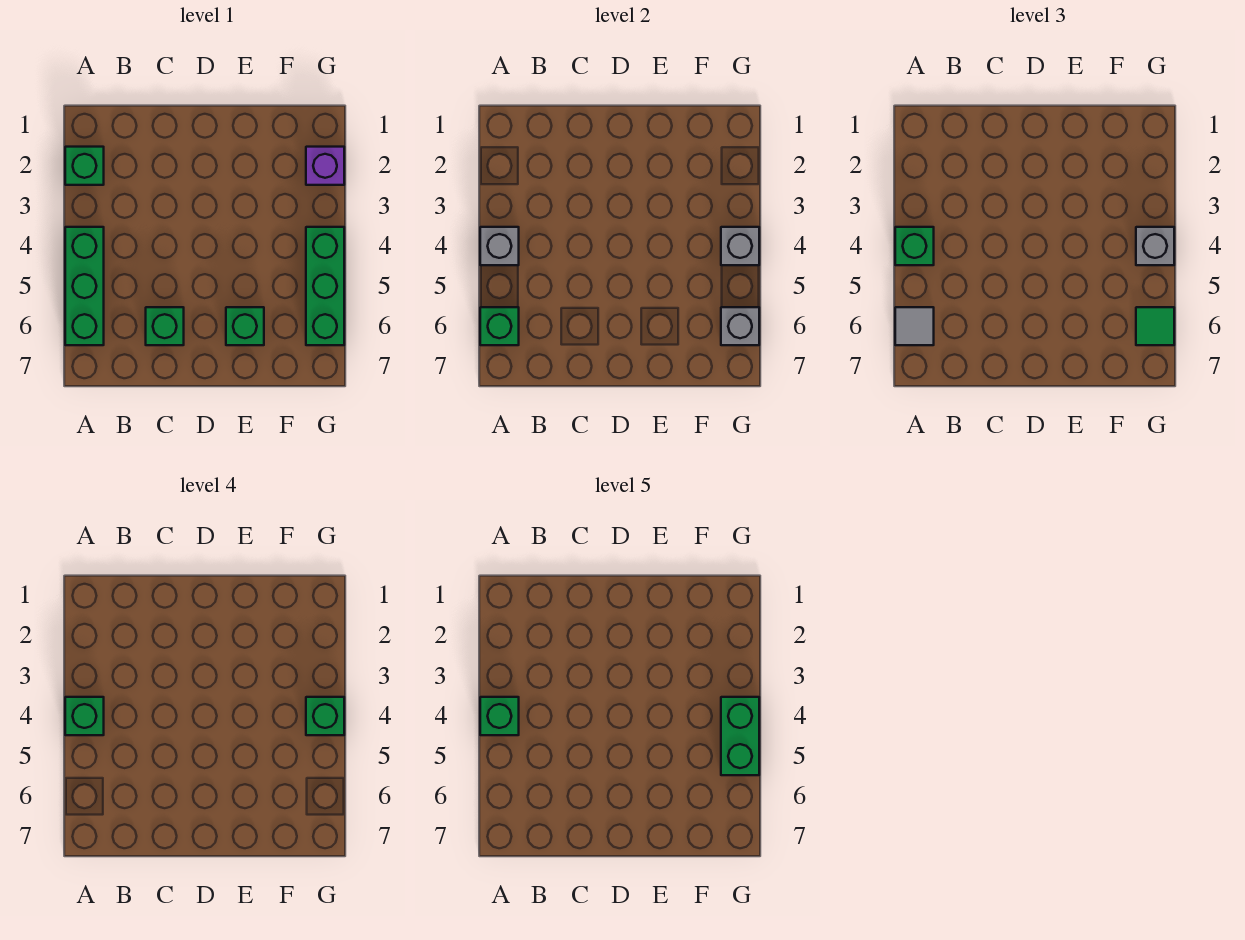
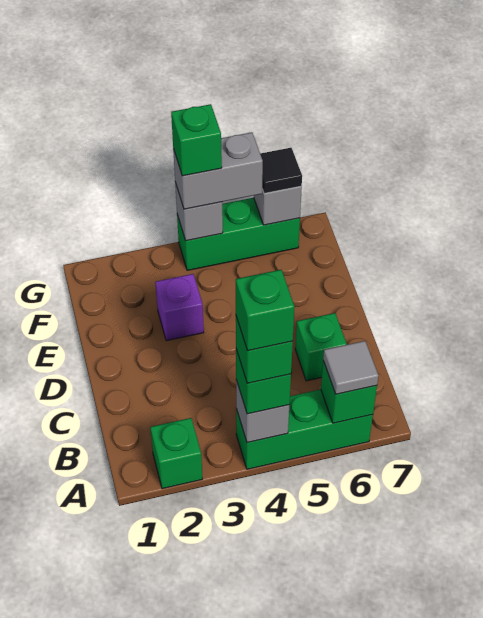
green 1x1 brick [226,307,264,345] -> none
purple 1x1 brick [306,147,344,185] -> purple 1x1 brick moved to [155,274,204,341]
grey 1x1 brick [1136,227,1174,265] -> grey 1x2 brick [173,132,263,209]
green 1x2 brick [721,697,759,775] -> none
green 1x1 tile [1136,307,1174,345] -> black 1x1 tile [260,148,302,194]

